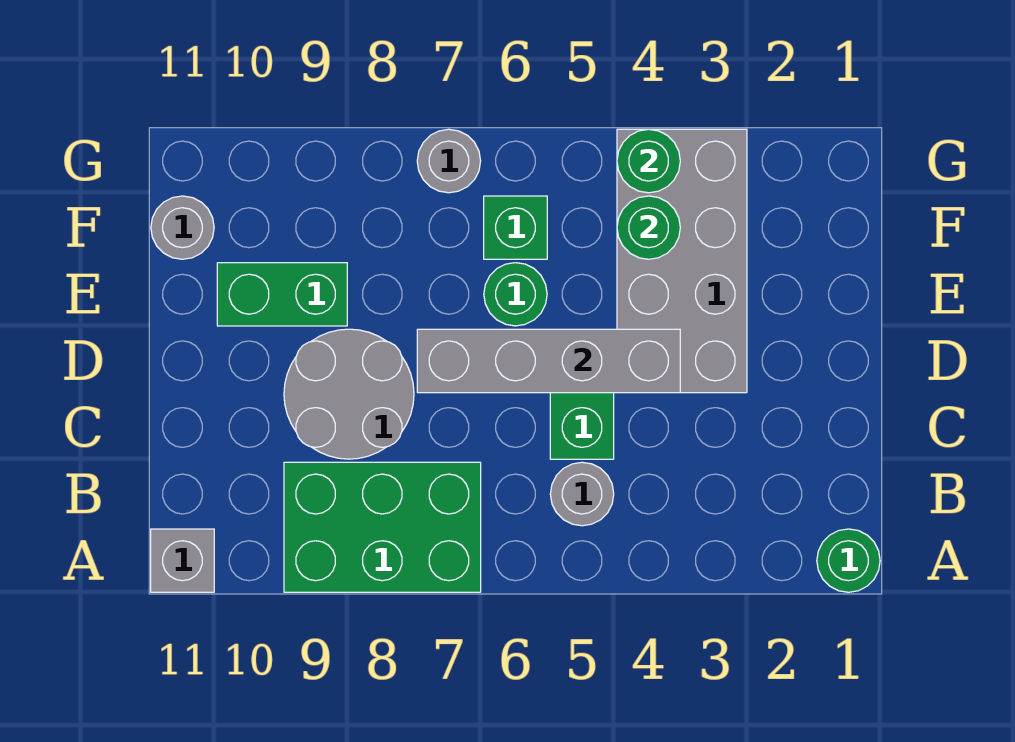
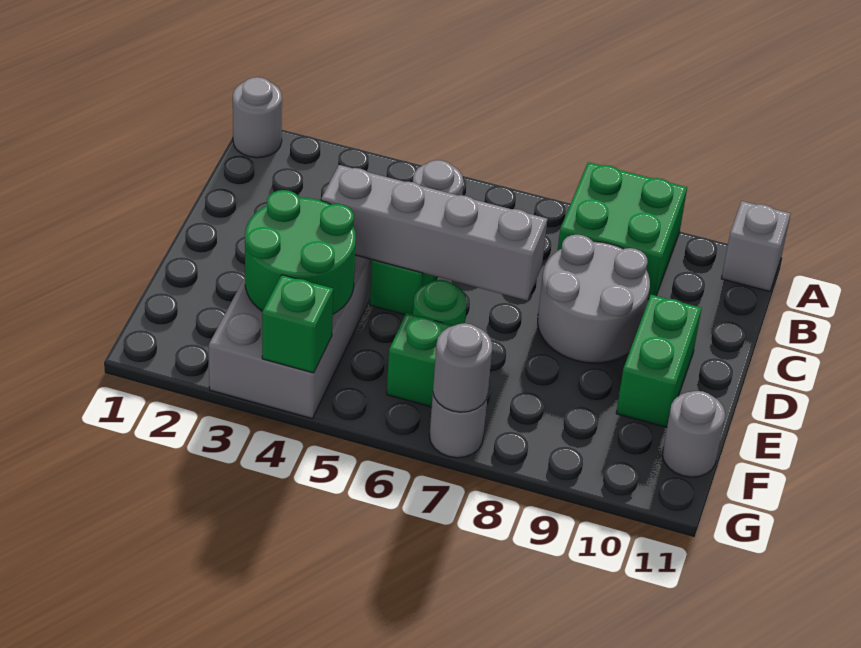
green 1x1 round brick [817,529,880,592] -> grey 1x1 round brick [233,77,282,158]
green 2x3 brick [284,462,481,592] -> green 2x2 brick [558,162,687,299]
green 1x2 brick [217,263,347,326] -> green 1x2 brick turned to [616,295,702,427]
green 1x1 round brick [617,196,680,259] -> green 2x2 round brick [245,190,356,314]
green 1x1 round brick [617,129,680,193] -> green 1x1 brick [262,275,333,373]
none -> grey 1x1 round brick [433,323,492,412]

